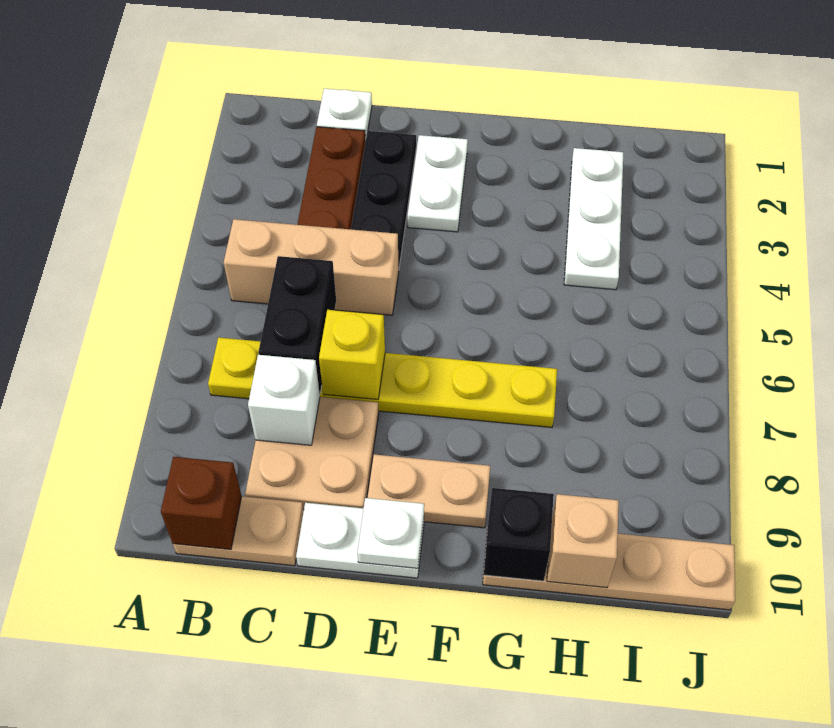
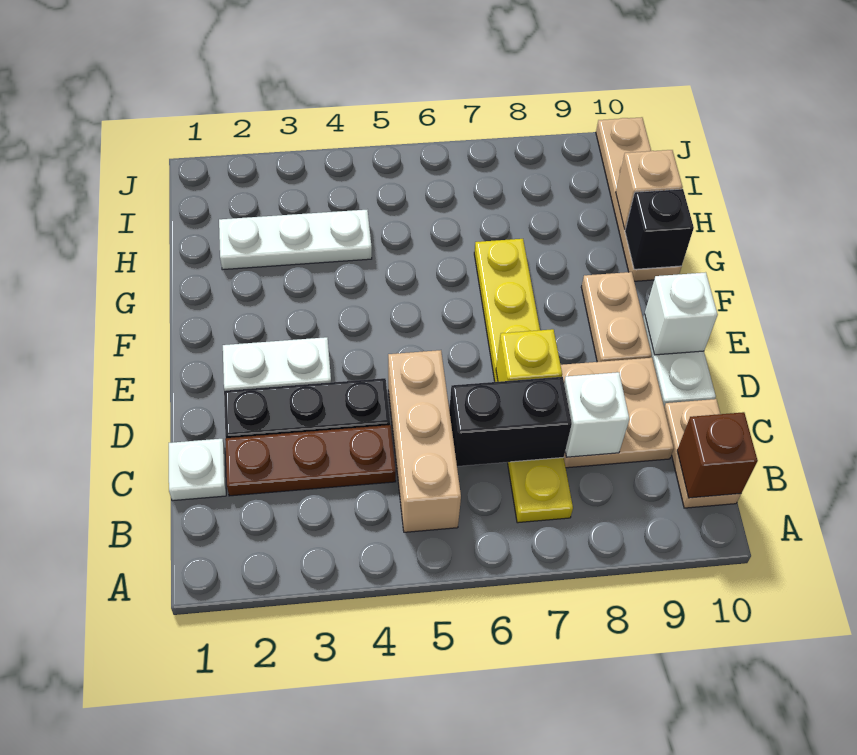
white 1x1 plate [357,498,424,568] -> white 1x1 brick [645,272,718,355]

